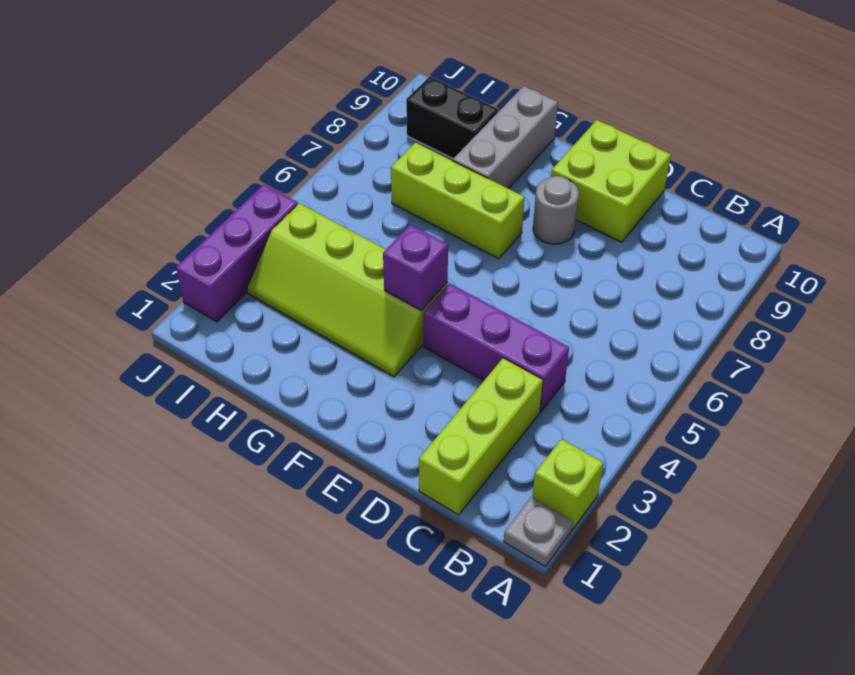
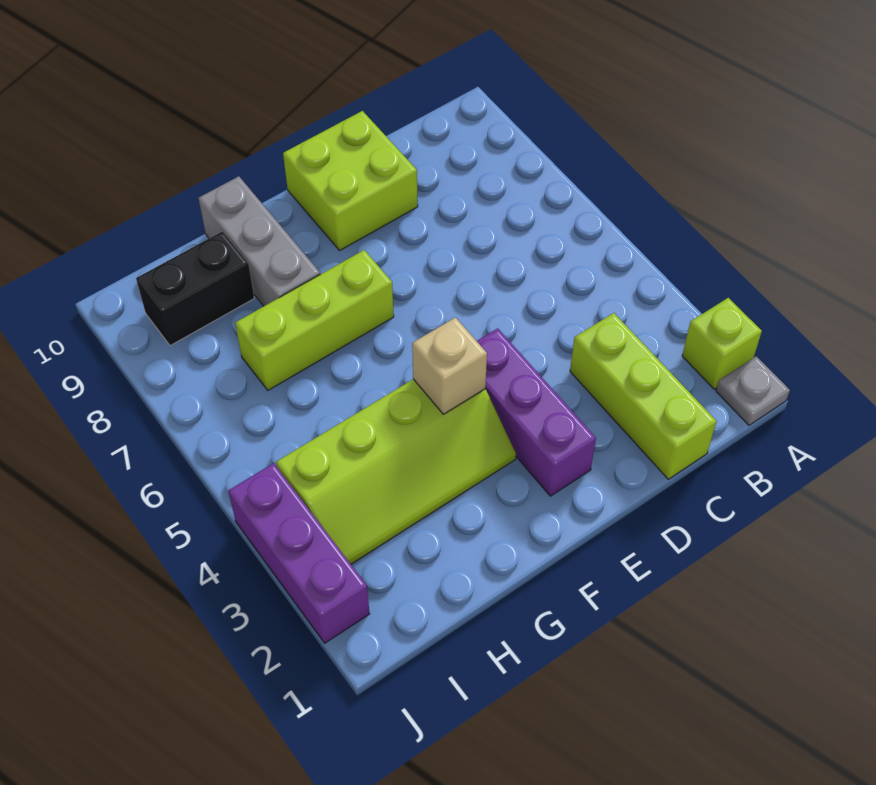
purple 1x3 brick [423,283,569,412] -> purple 1x3 brick turned to [477,328,596,496]
grey 1x1 round brick [533,176,579,244] -> none
purple 1x1 brick [383,225,448,311] -> tan 1x1 brick [412,317,487,414]

